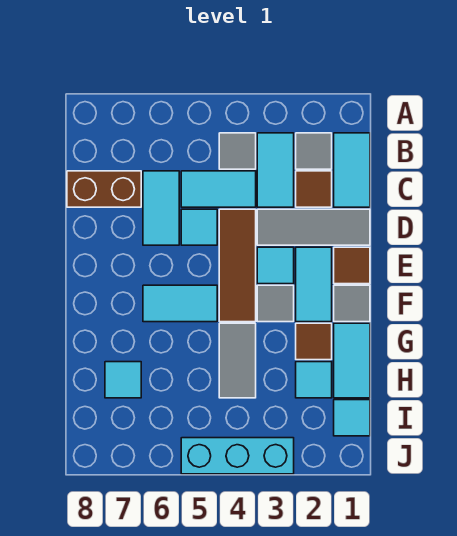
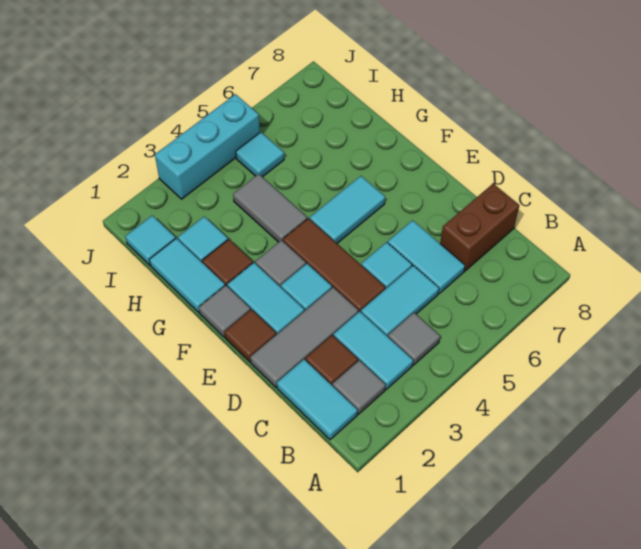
cyan 1x1 tile [105,362,141,398] -> cyan 1x1 tile moved to [236,132,284,177]

